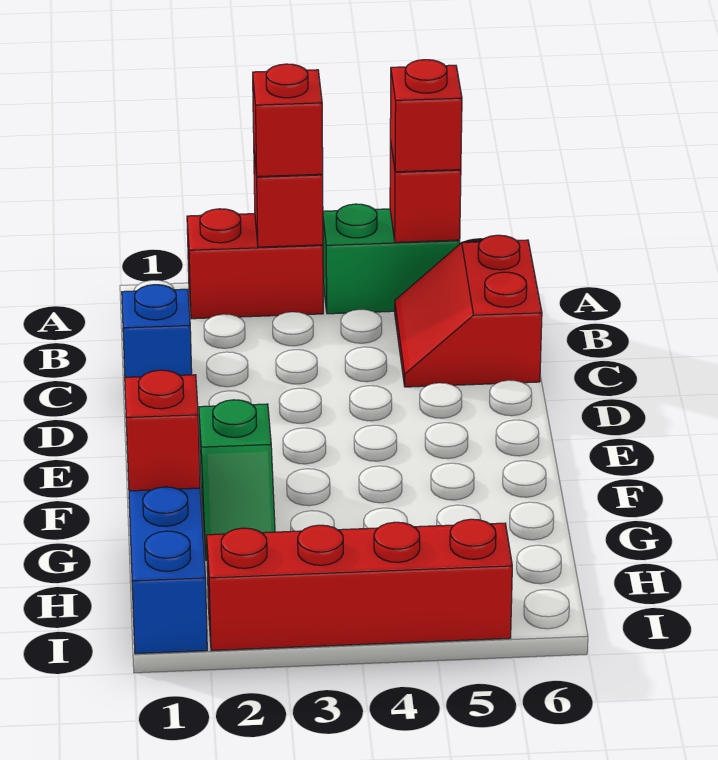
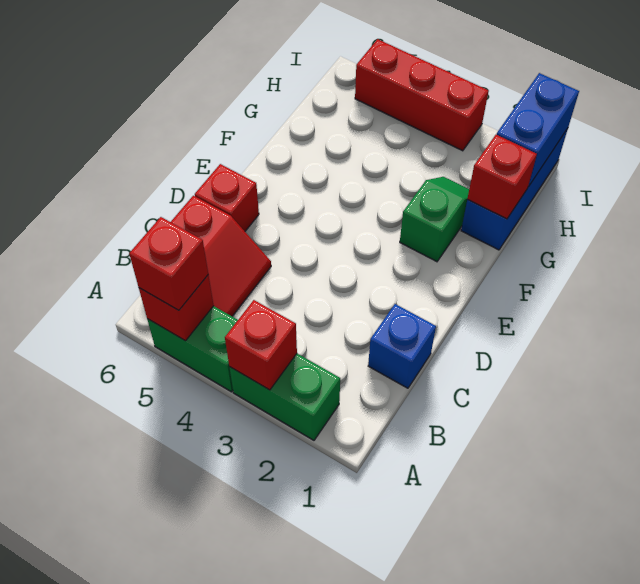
red 1x2 brick [187,209,323,319] -> green 1x2 brick [229,354,340,440]
red 1x1 brick [253,64,323,177] -> red 1x1 brick moved to [195,164,259,231]
none -> blue 1x2 brick [497,73,579,187]
red 1x4 brick [207,519,512,650] -> red 1x3 brick [355,39,489,151]

